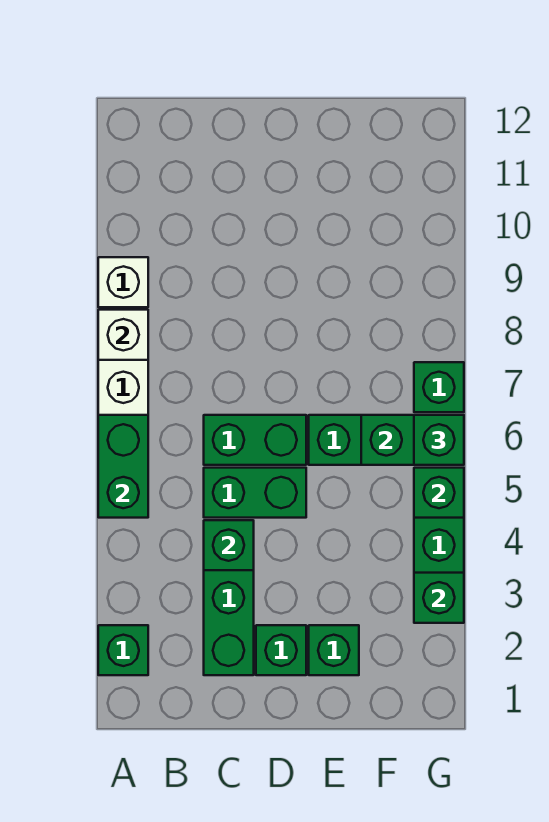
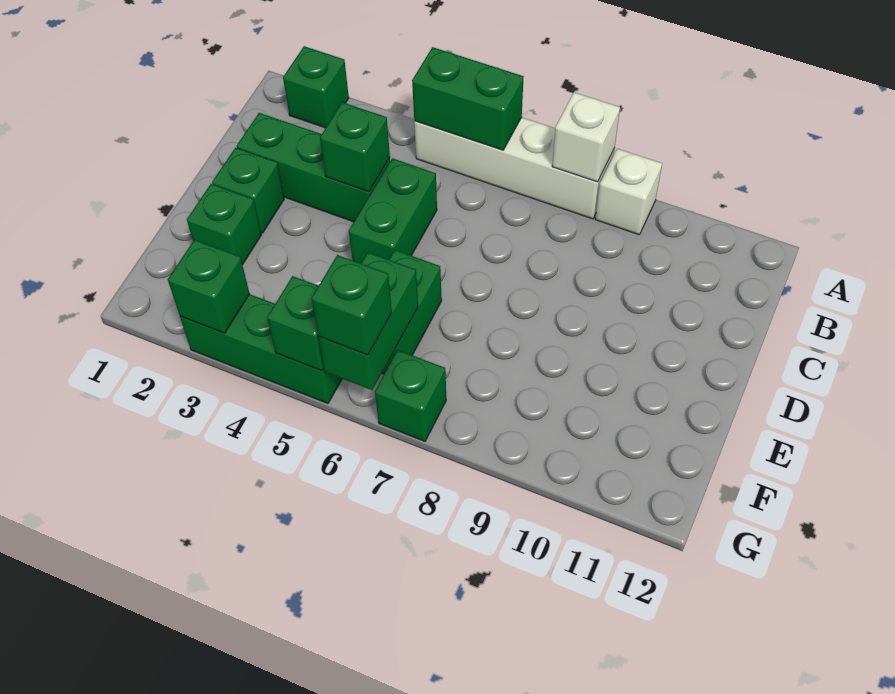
green 1x2 brick [204,415,306,465] -> none

